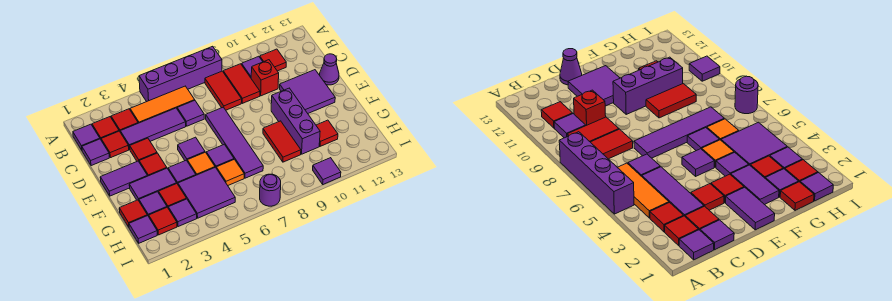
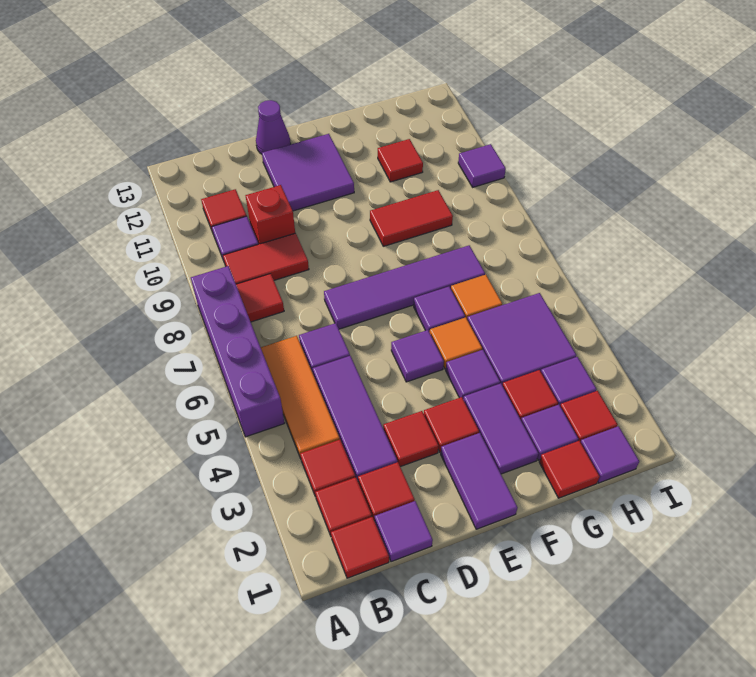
purple 1x1 tile [73,124,100,150] -> red 1x1 tile [331,517,389,578]
red 1x2 tile [205,71,242,110] -> red 1x1 tile [236,274,284,322]
purple 1x3 brick [271,88,320,154] -> none
purple 1x1 round brick [260,174,281,206] -> none

